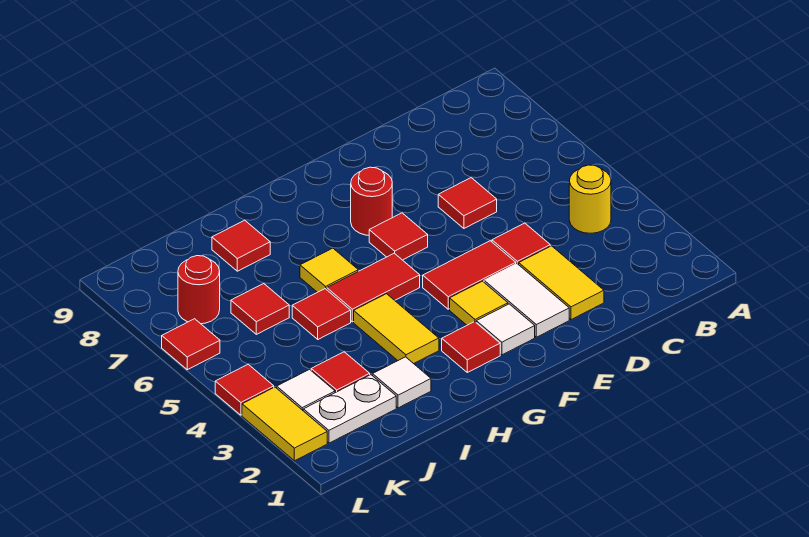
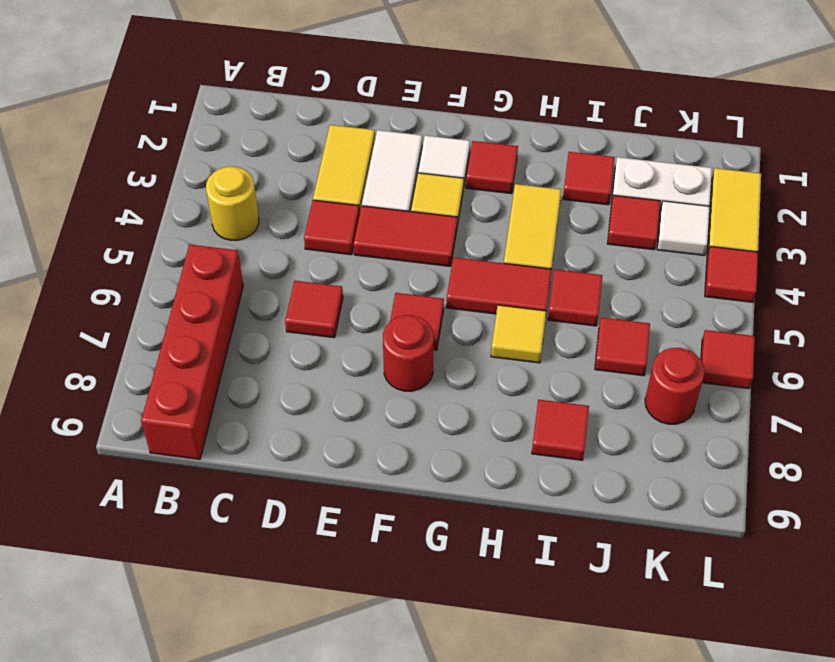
none -> red 1x4 brick [141,245,243,459]
white 1x1 tile [373,357,431,408] -> red 1x1 tile [563,152,615,205]

